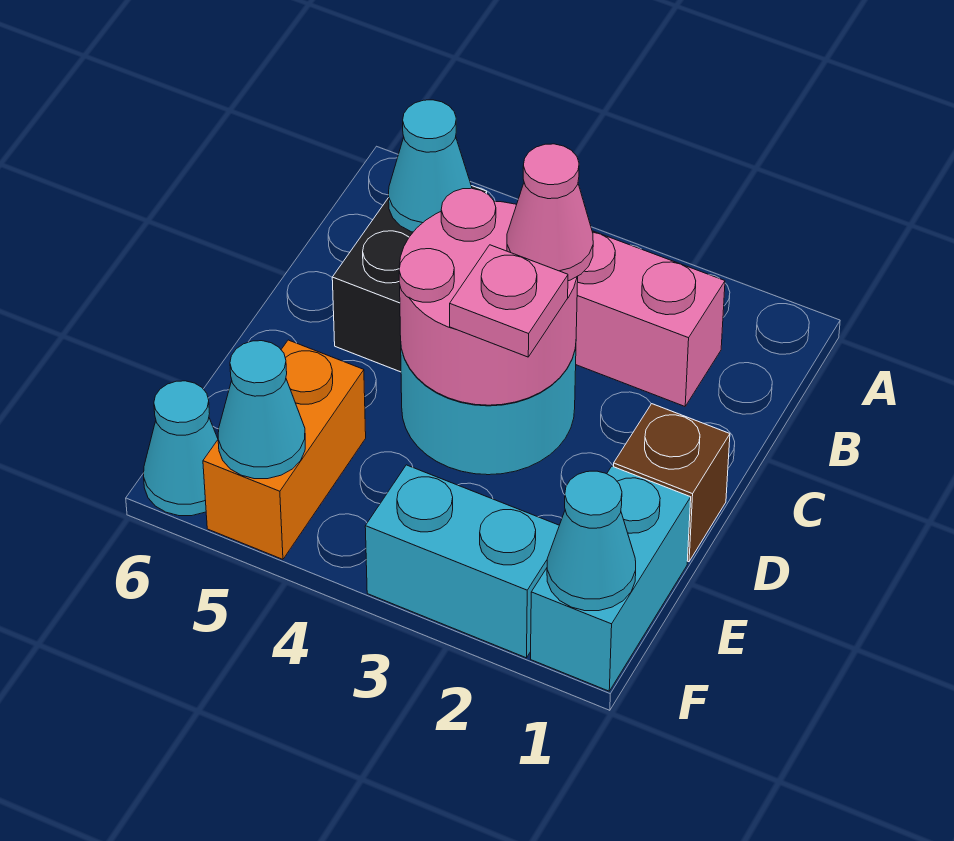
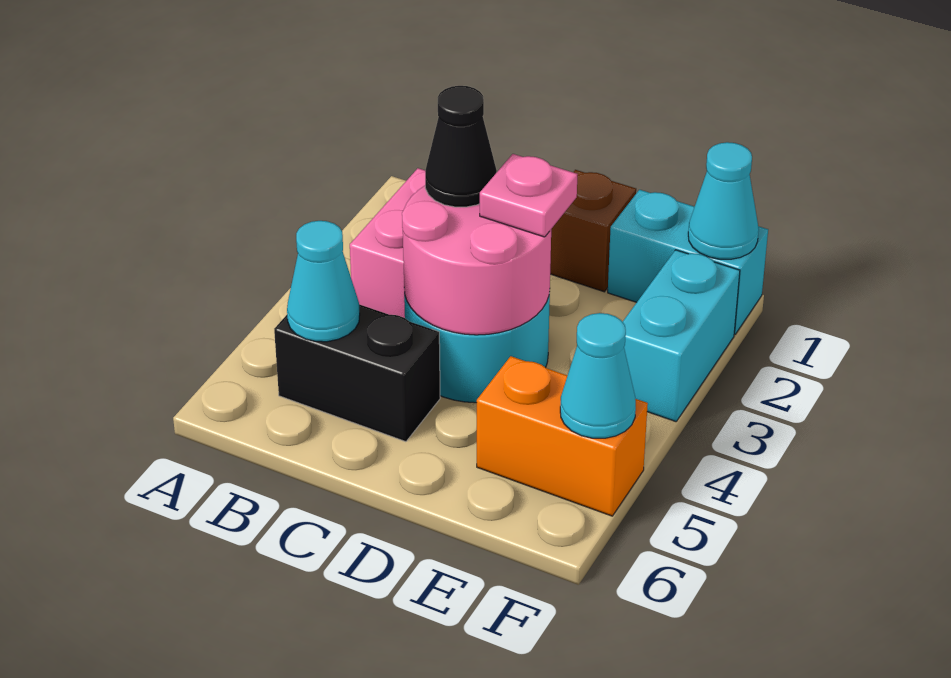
pink 1x1 cone [507,144,593,281] -> black 1x1 cone [425,86,497,207]
cyan 1x1 cone [144,381,218,516] -> none

